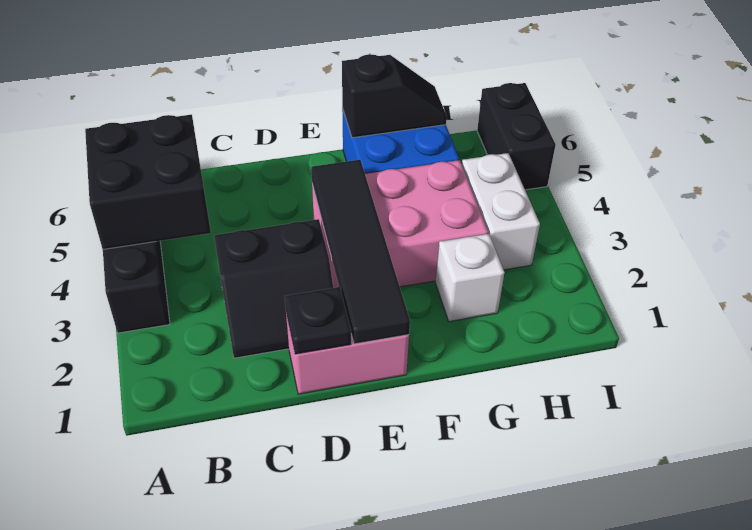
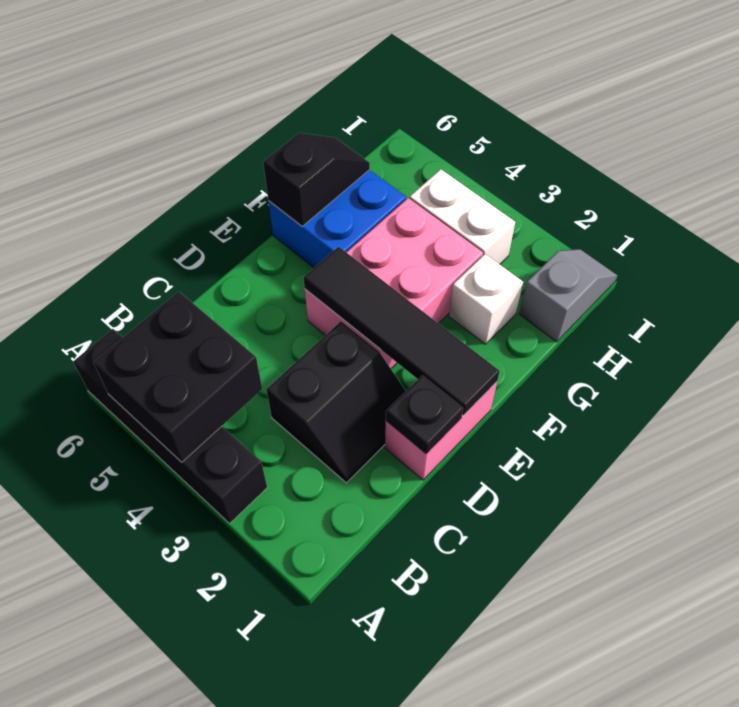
none -> grey 1x2 slope [519,249,617,342]
black 1x2 brick [477,83,556,190] -> none

